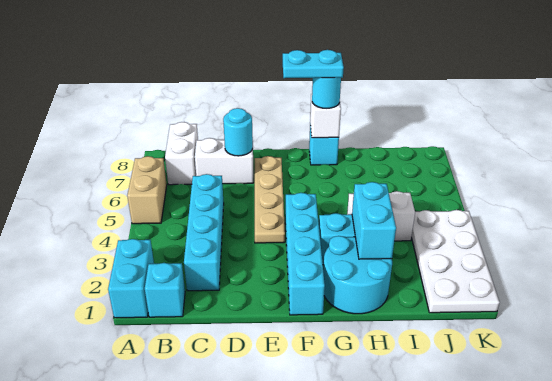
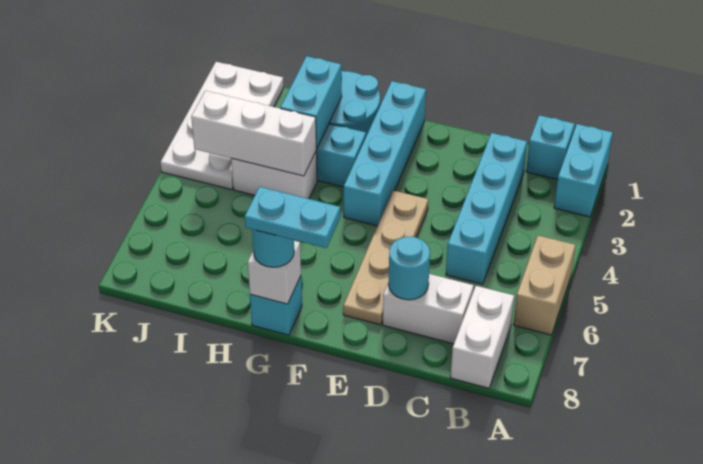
none -> white 1x3 brick [191,91,316,176]

